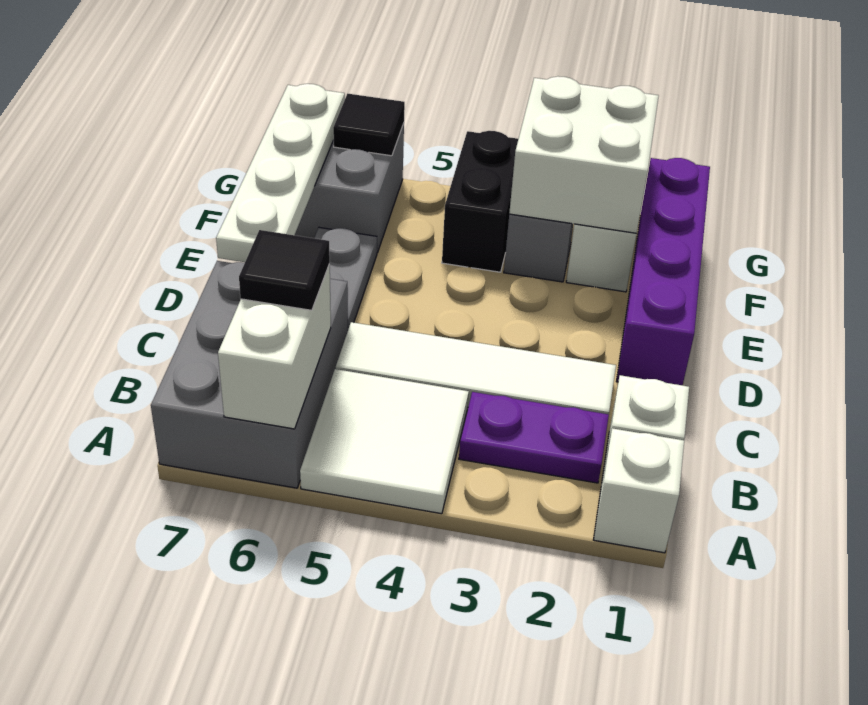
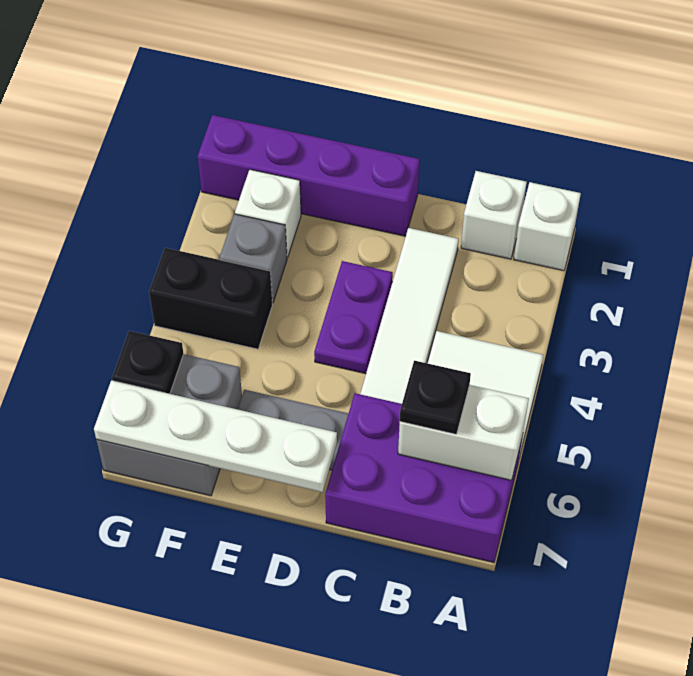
grey 2x3 brick [151,261,348,488] -> purple 2x3 brick [325,393,523,563]
purple 1x2 plate [459,392,609,483] -> purple 1x2 plate moved to [314,261,393,374]
black 1x1 tile [239,230,330,310] -> black 1x1 plate [400,361,471,434]
white 2x2 brick [509,76,659,233] -> none
black 1x1 tile [333,94,405,156] -> black 1x1 plate [112,331,184,394]

